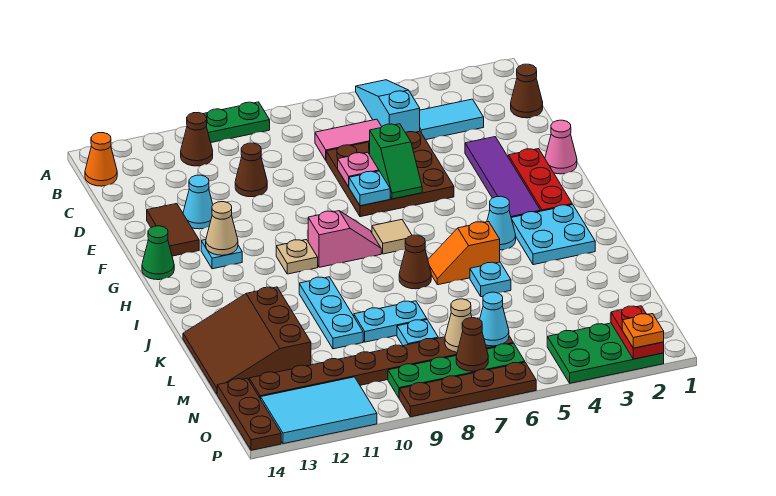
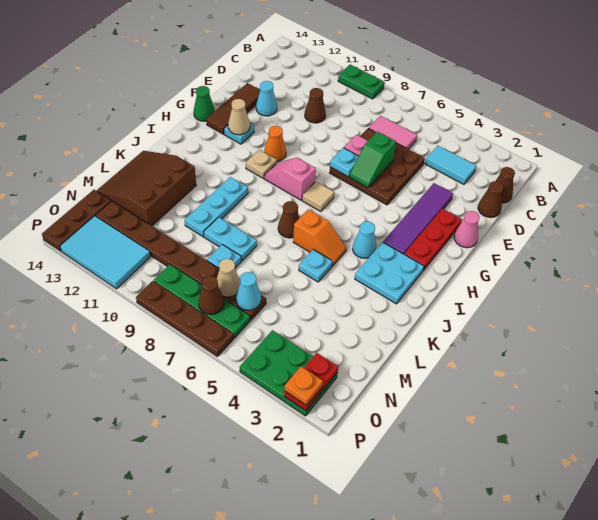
cyan 1x3 slope [356,80,420,133] -> none
brown 1x1 cone [181,112,213,166] -> brown 1x1 cone moved to [478,181,504,218]
orange 1x1 cone [85,133,117,186] -> orange 1x1 cone moved to [264,126,286,162]
brown 1x2 tile [147,204,199,256] -> brown 1x3 tile [206,83,260,134]
pink 1x2 slope [308,211,381,267] -> pink 1x2 slope turned to [264,158,316,200]
orange 1x2 slope [428,221,500,285] -> orange 1x2 slope turned to [293,209,347,266]

